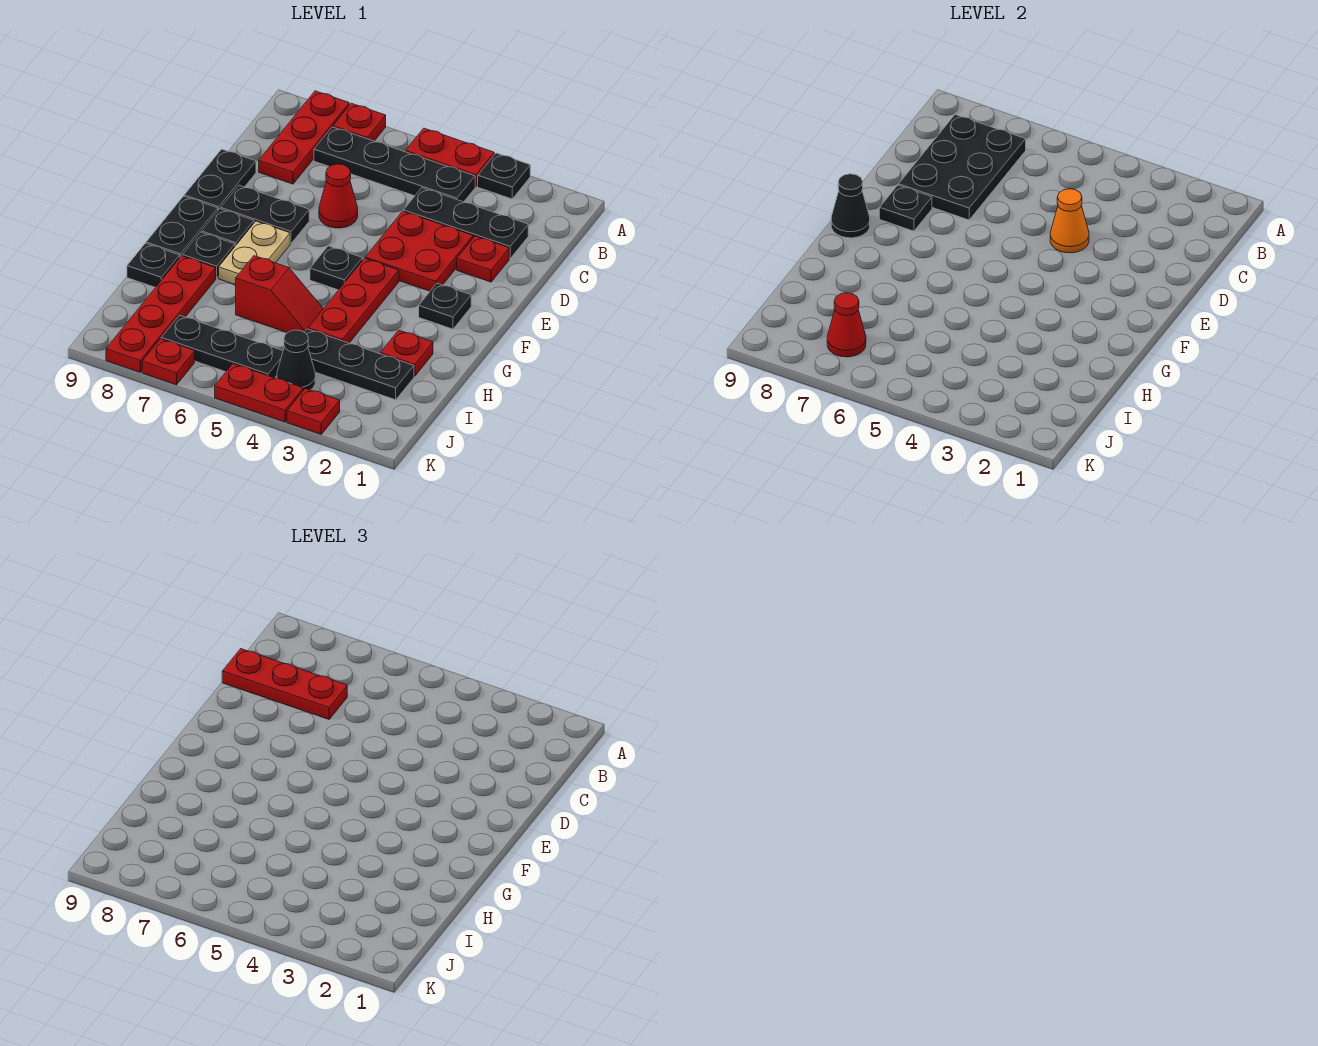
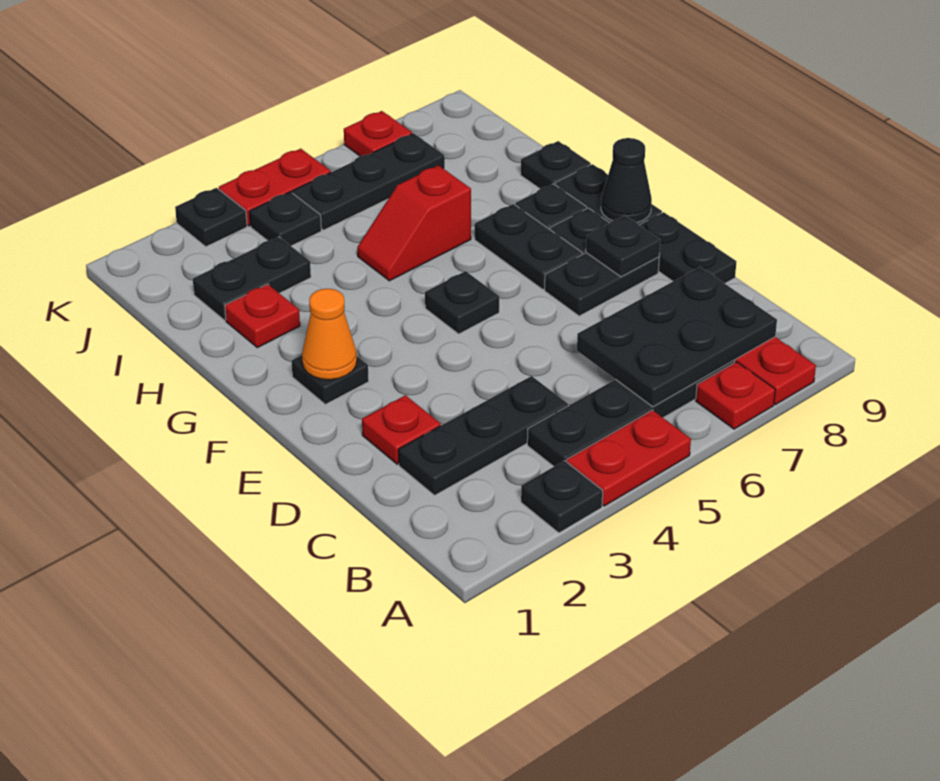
black 2x3 plate [899,115,1026,220] -> black 2x3 plate turned to [577,267,777,406]
red 1x3 plate [222,649,347,719] -> none
red 2x2 plate [365,211,473,291] -> none
orange 1x1 cone [1050,189,1089,253] -> orange 1x1 cone moved to [302,289,357,380]
red 1x1 cone [319,164,358,228] -> none
red 1x3 plate [308,258,399,343] -> none
tan 1x2 plate [219,221,290,285] -> black 1x2 plate [475,204,582,290]
red 1x4 plate [106,256,216,372] -> none
black 1x3 plate [304,329,414,400] -> black 1x2 plate [193,237,311,320]
black 1x1 cone [277,330,315,390] -> black 1x1 plate [250,192,321,246]
red 1x1 cone [827,293,866,357] -> none
red 1x1 plate [287,388,340,434] -> black 1x1 plate [175,188,247,247]

